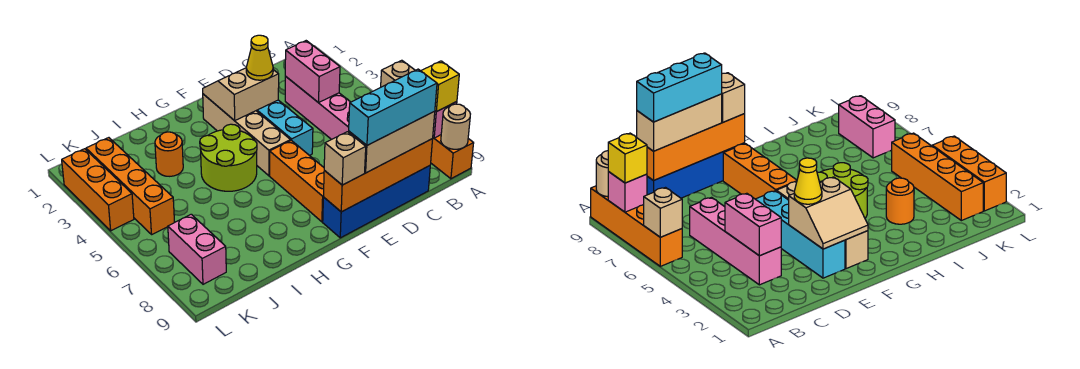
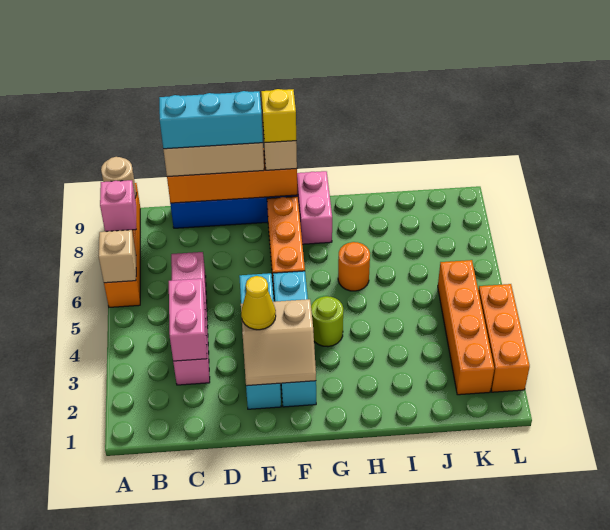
yellow 1x1 brick [421,61,459,112] -> yellow 1x1 brick moved to [261,89,296,143]
tan 1x4 brick [203,94,290,176] -> cyan 1x4 brick [273,271,316,407]
lime 2x2 round brick [200,124,257,191] -> lime 1x1 round brick [311,296,343,347]
orange 1x1 round brick [155,132,183,176] -> orange 1x1 round brick moved to [338,242,370,291]
pink 1x2 brick [168,214,226,284] -> pink 1x2 brick moved to [297,171,332,244]

